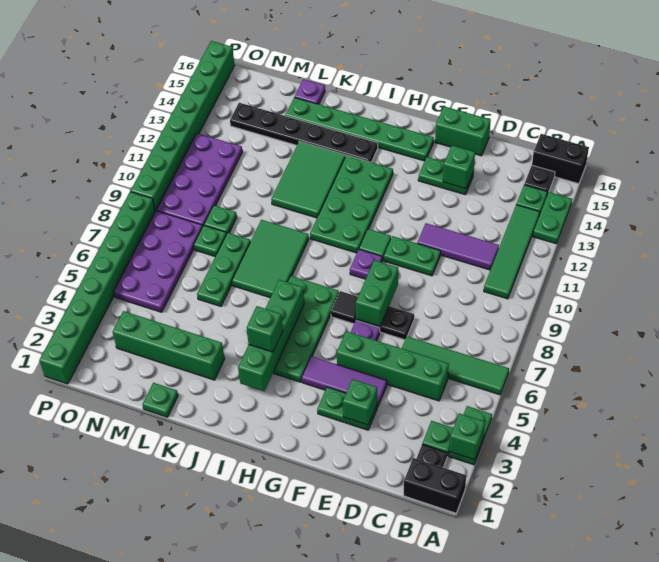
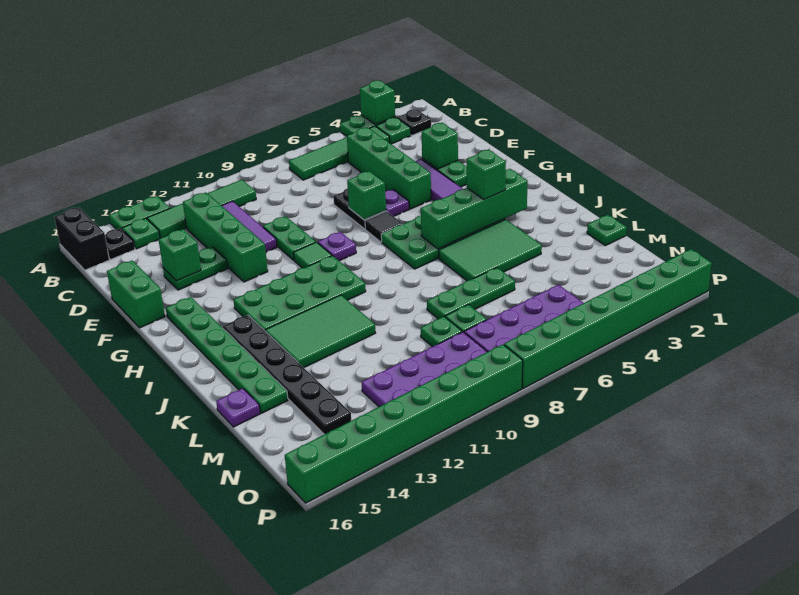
black 1x2 brick [404,458,466,513] -> none
green 1x4 tile [402,336,509,395] -> green 1x4 tile turned to [289,126,390,180]
green 1x2 plate [418,157,474,195] -> green 1x2 plate turned to [163,247,228,290]
green 1x2 brick [356,260,398,326] -> green 1x1 brick [347,171,386,220]
green 2x3 tile [232,220,309,298] -> green 2x3 tile moved to [439,219,542,281]
green 1x4 brick [113,311,225,380] -> green 1x4 brick moved to [183,193,268,282]

